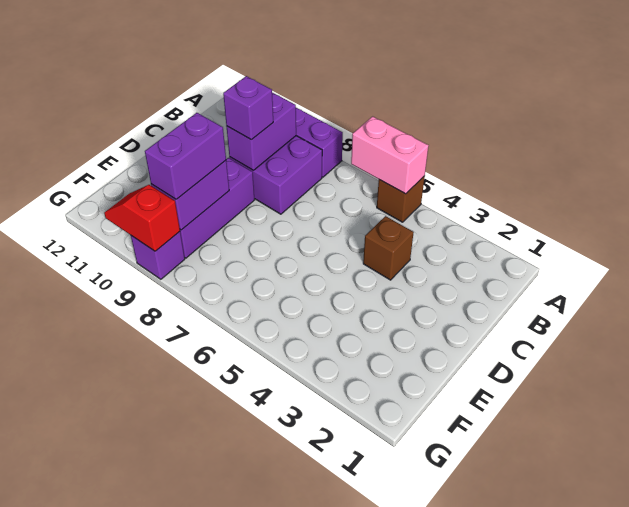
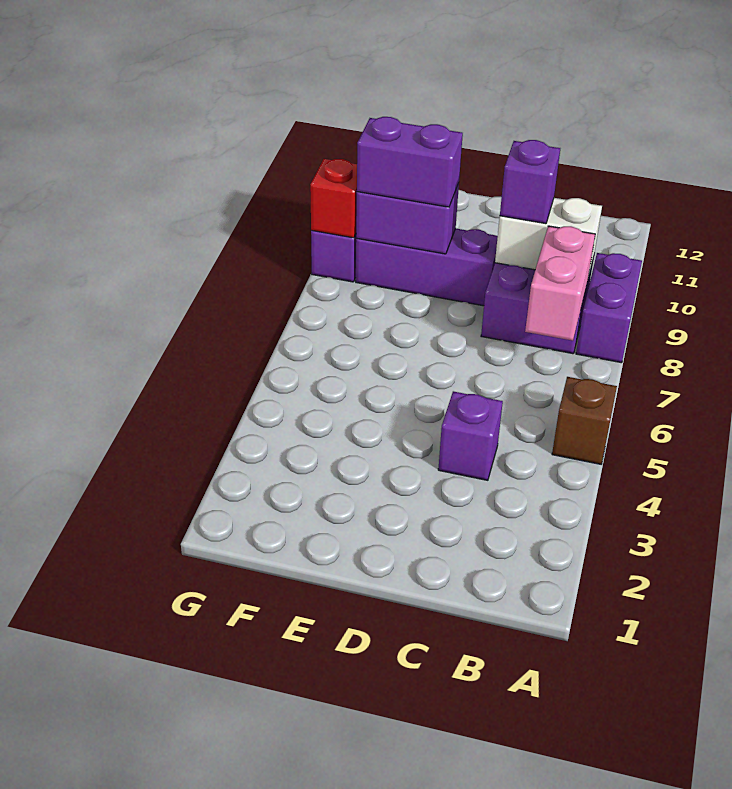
pink 1x2 brick [351,116,429,194] -> pink 1x2 brick moved to [525,226,595,341]
purple 1x2 brick [226,93,296,170] -> white 1x2 brick [495,198,602,273]
brown 1x1 brick [363,216,414,280] -> purple 1x1 brick [438,391,503,480]

